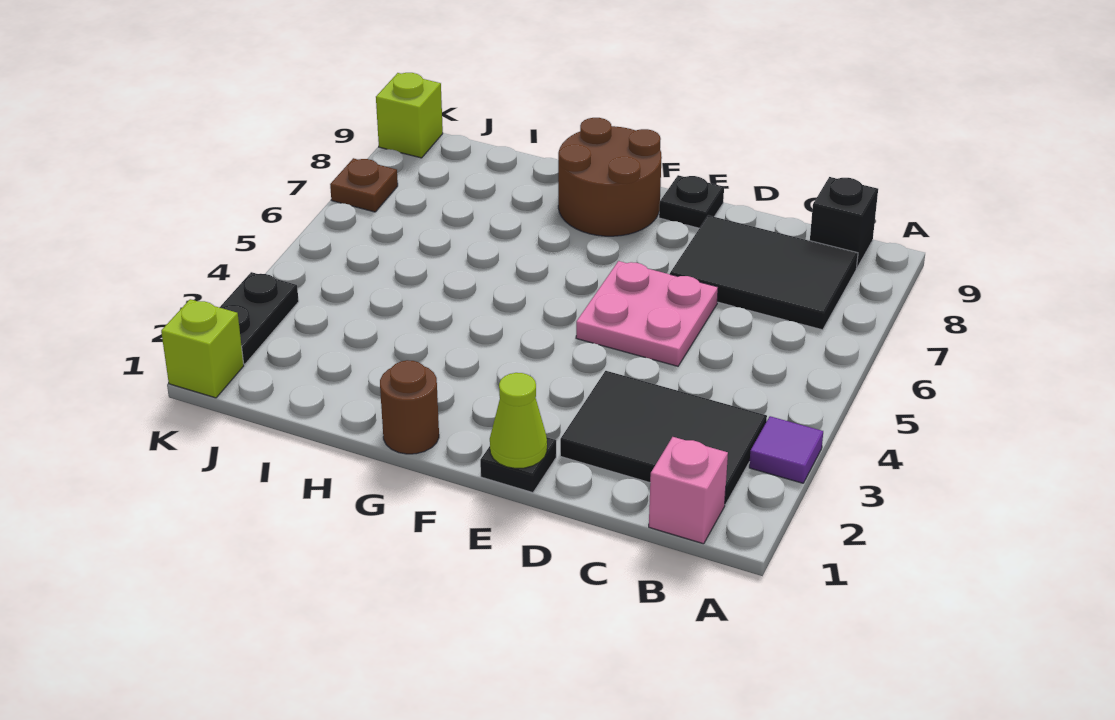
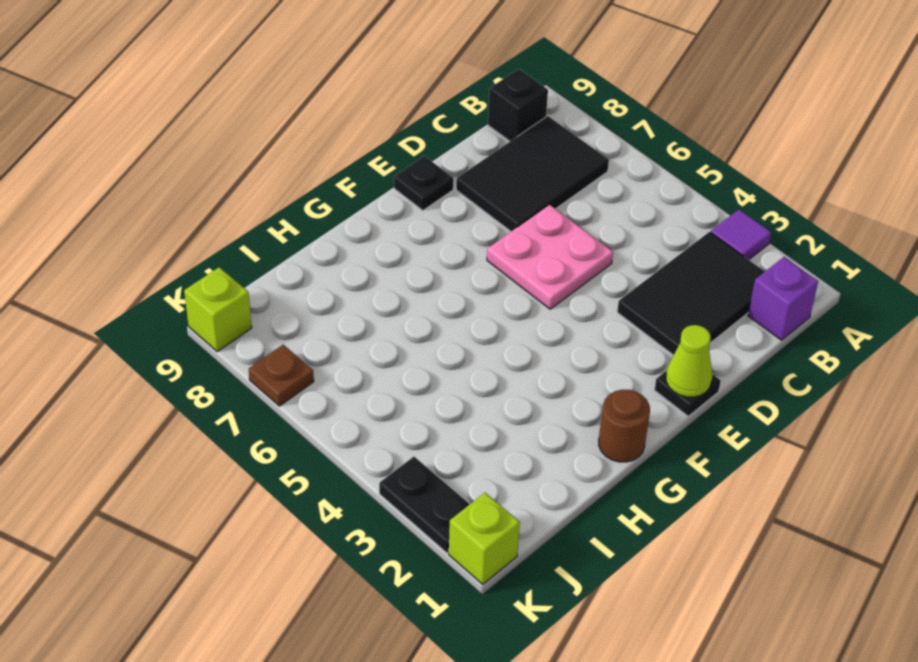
pink 1x1 brick [649,437,728,544] -> purple 1x1 brick [748,257,818,340]
brown 2x2 round brick [558,118,662,236] -> none

